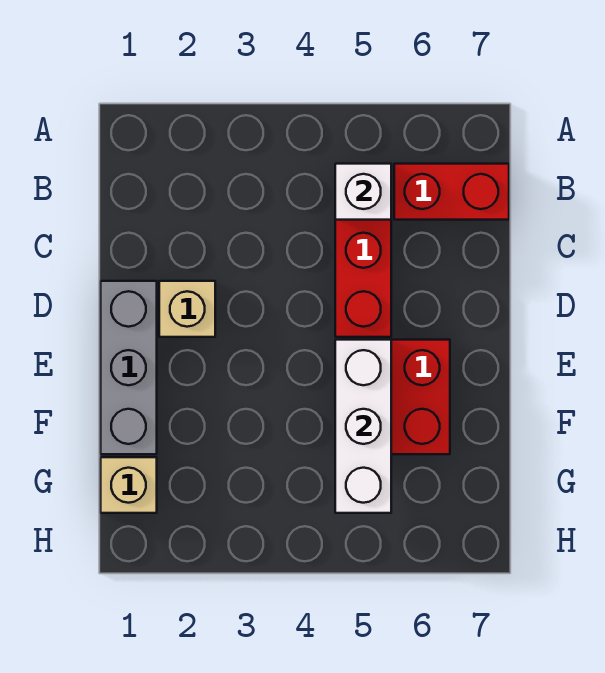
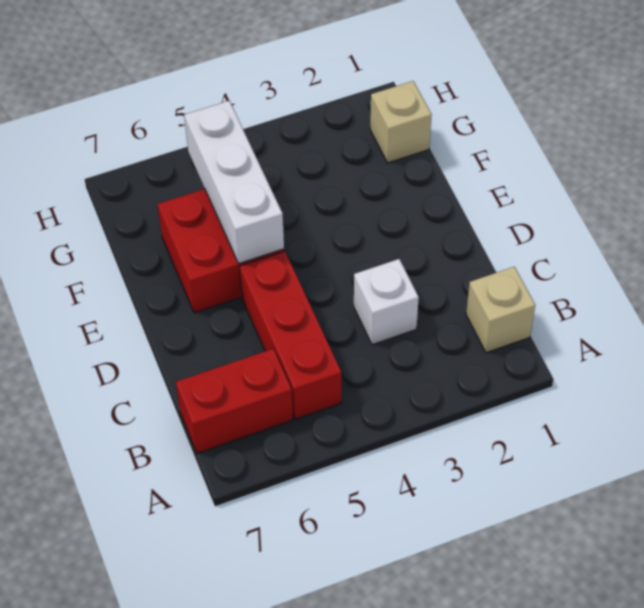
white 1x1 brick [335,164,391,220] -> white 1x1 brick moved to [354,259,419,345]
grey 1x3 brick [101,281,157,454] -> none
tan 1x1 brick [159,281,215,337] -> tan 1x1 brick moved to [466,267,535,353]

